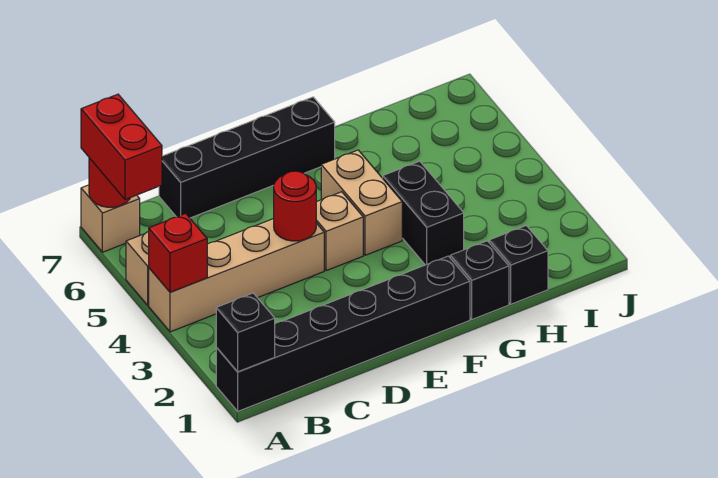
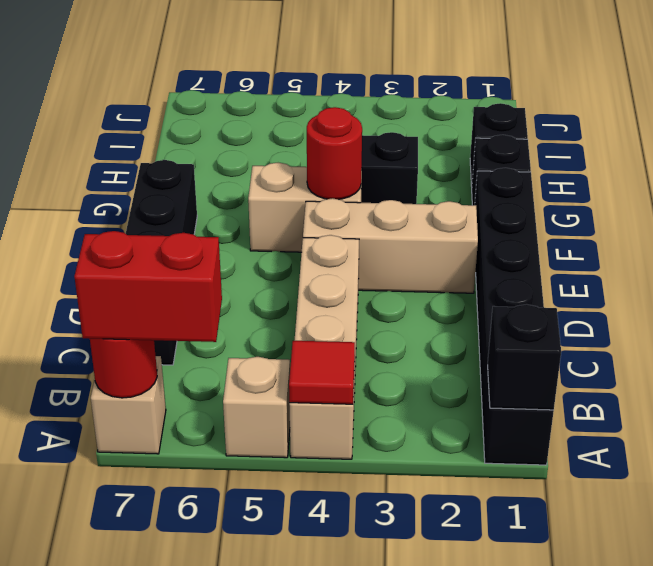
red 1x1 brick [149,213,207,292] -> red 1x1 tile [289,341,355,404]
red 1x1 round brick [274,171,316,241] -> red 1x1 round brick moved to [307,107,362,199]
tan 1x1 brick [316,192,363,271] -> tan 1x3 brick [303,198,478,293]

